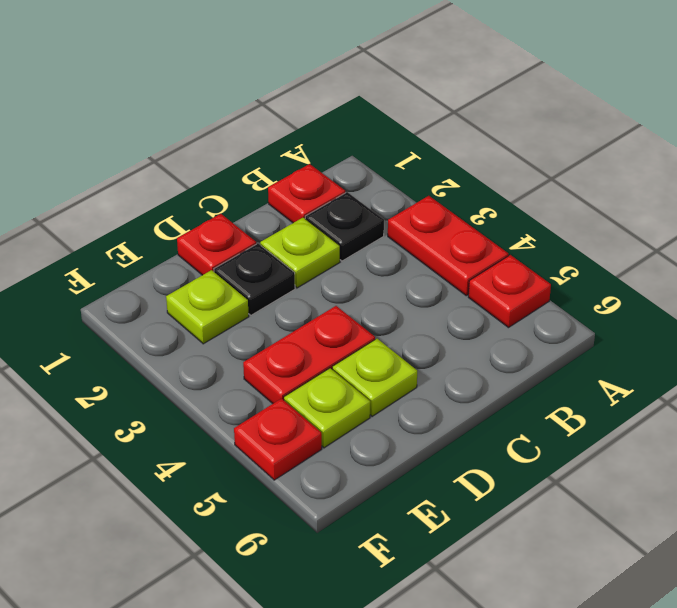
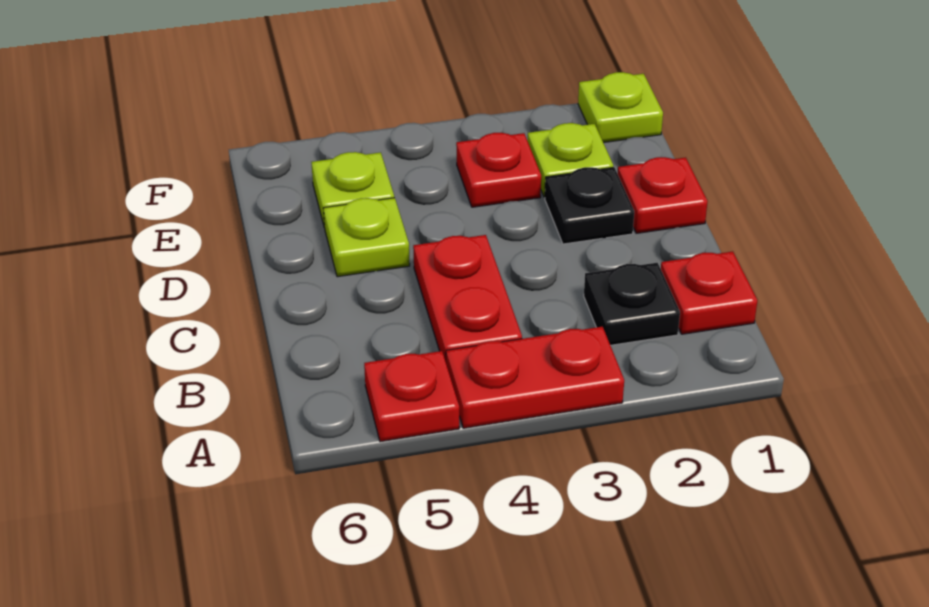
lime 1x1 plate [260,217,340,288] -> lime 1x1 plate moved to [578,72,663,143]
red 1x2 plate [243,306,375,404] -> red 1x2 plate moved to [413,235,522,362]
red 1x1 plate [234,399,322,480] -> red 1x1 plate moved to [456,133,541,207]

